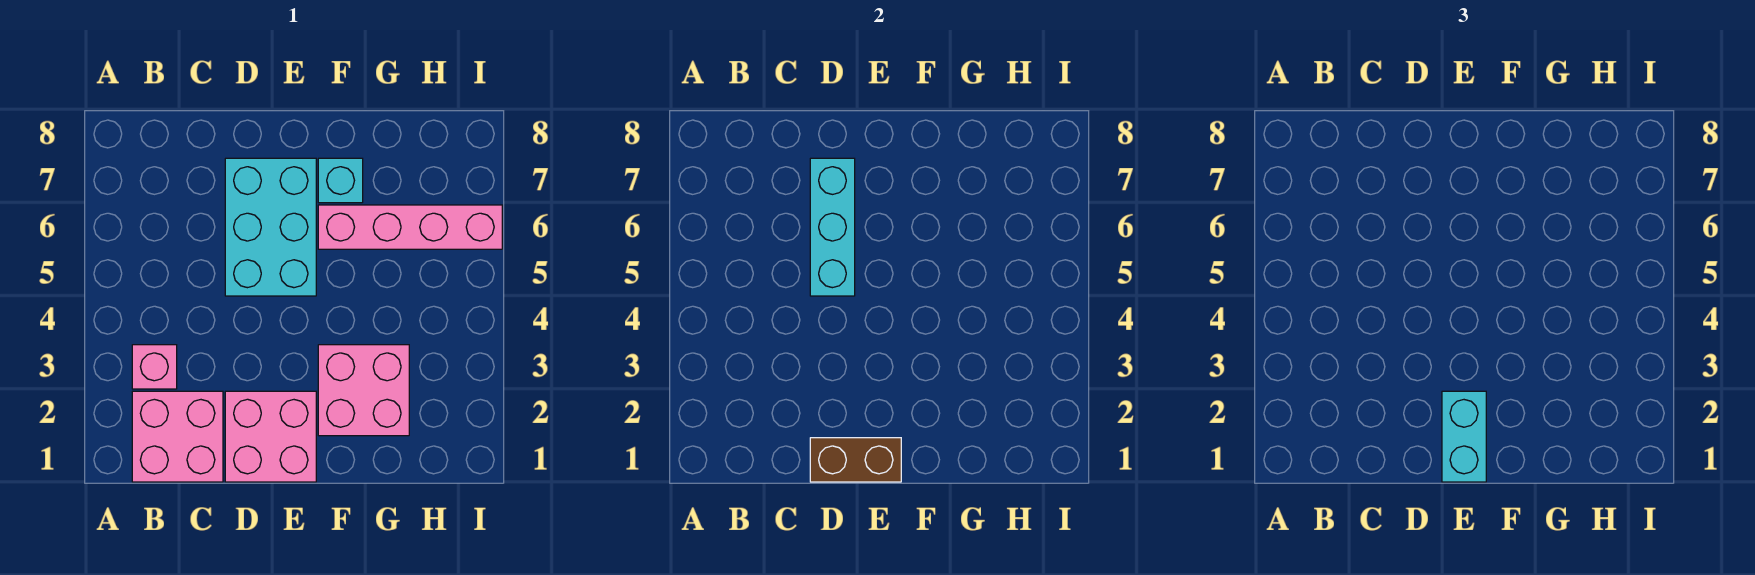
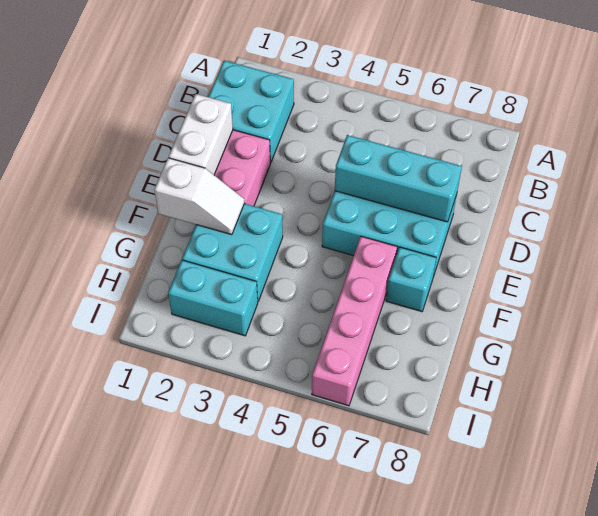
pink 2x2 brick [132,391,223,482] -> cyan 2x2 brick [208,61,294,163]
pink 1x1 brick [132,345,177,389] -> none
brown 1x2 brick [810,438,901,482] -> white 1x2 brick [169,94,233,175]
cyan 1x2 brick [1442,391,1486,482] -> cyan 1x2 brick moved to [168,260,258,336]
none -> white 1x2 slope [154,158,244,235]
pink 2x2 brick [318,345,409,436] -> cyan 2x2 brick [182,204,283,301]

